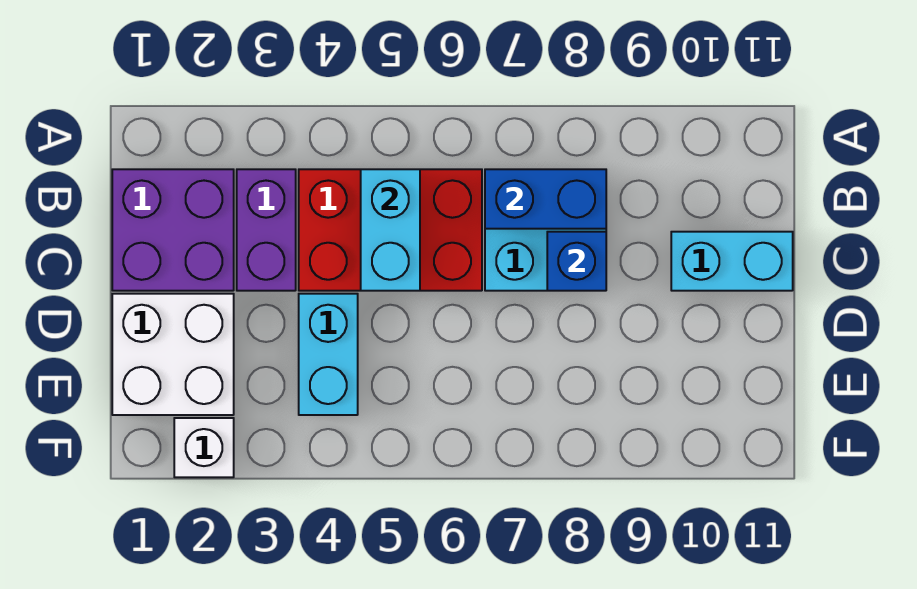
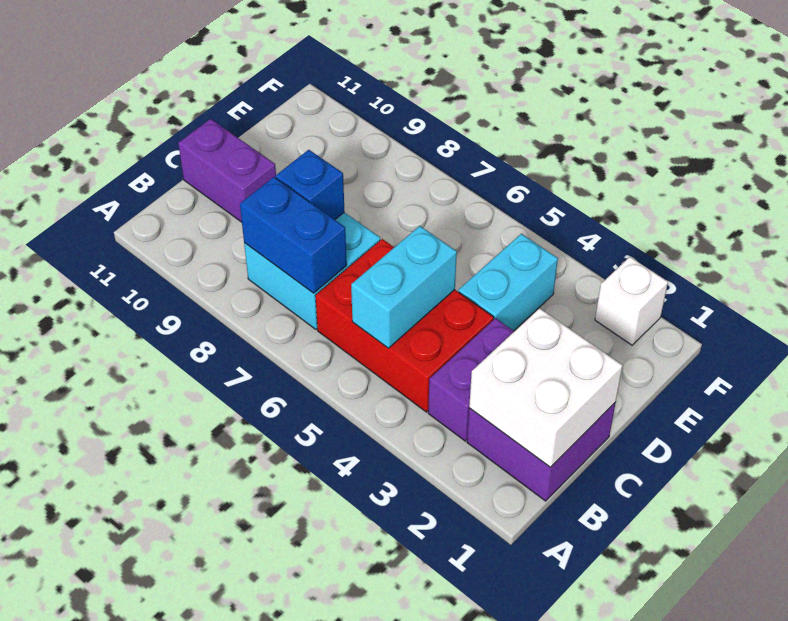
cyan 1x2 brick [671,232,793,291] -> purple 1x2 brick [178,119,276,222]
white 2x2 brick [112,294,234,415] -> white 2x2 brick moved to [469,308,623,467]

